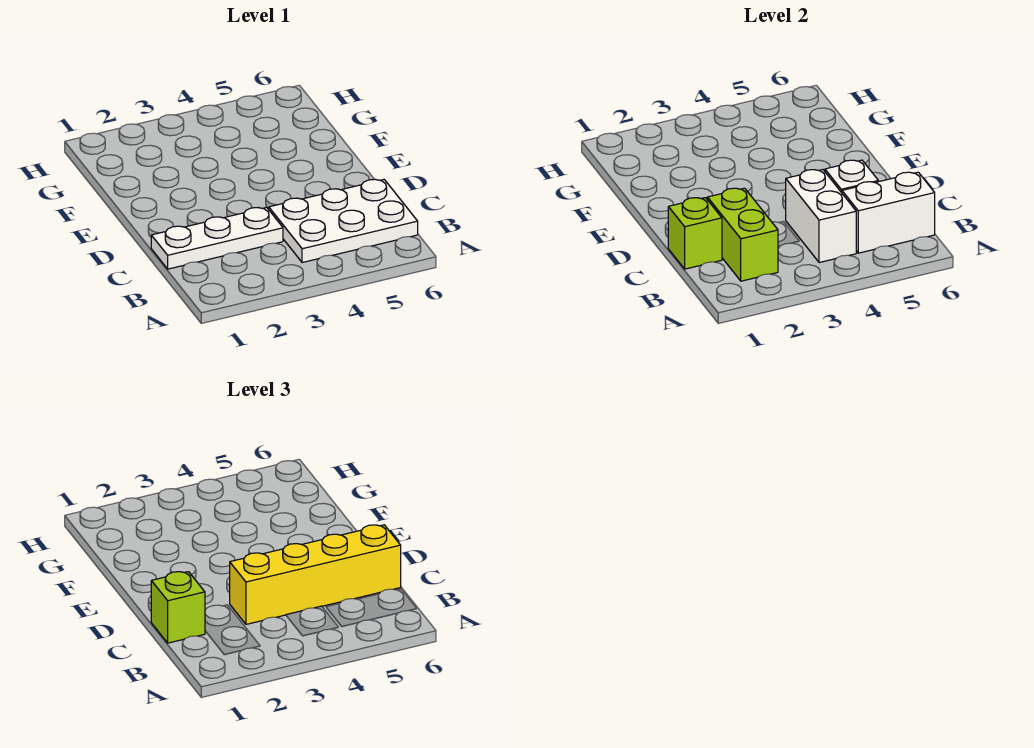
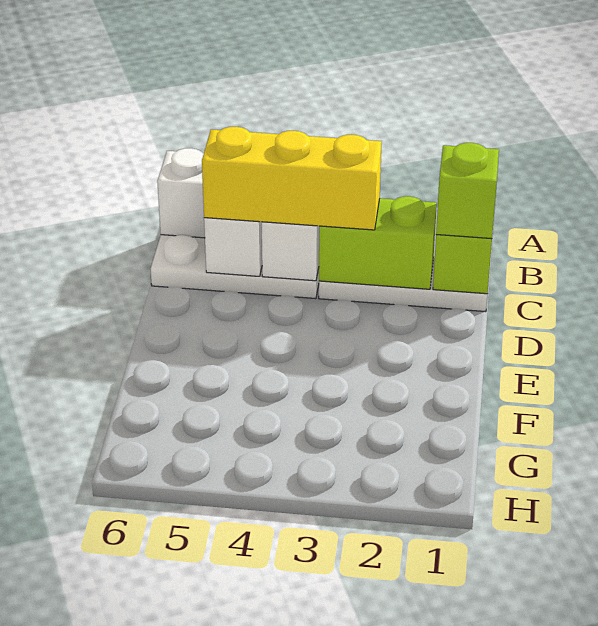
lime 1x2 brick [707,188,778,281] -> lime 1x2 brick turned to [319,196,437,289]
yellow 1x4 brick [230,525,401,624] -> yellow 1x3 brick [202,127,382,230]

